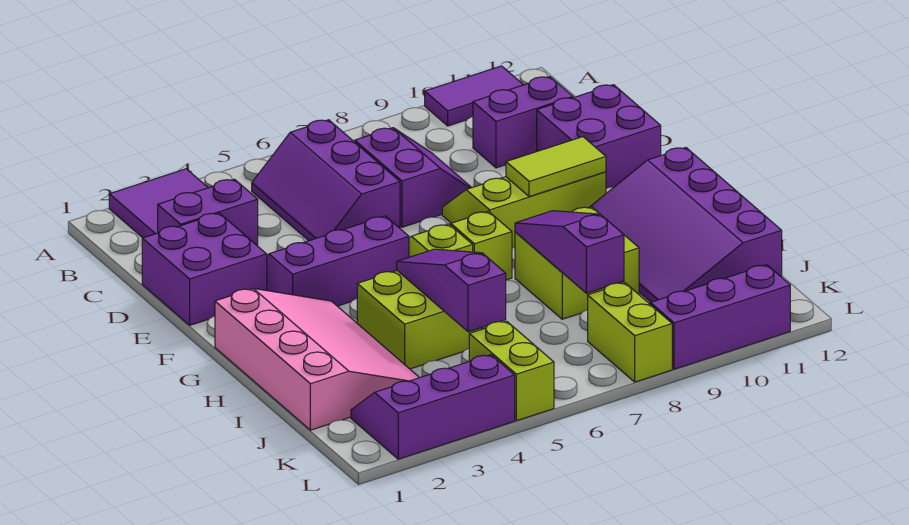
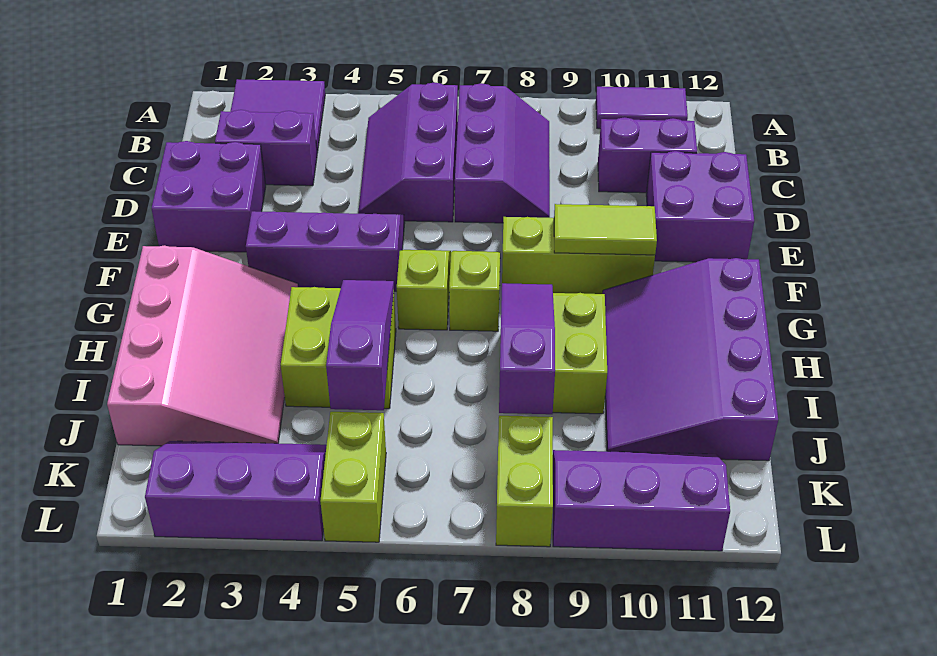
purple 2x2 slope [355,128,472,227] -> purple 2x3 slope [455,83,550,223]

